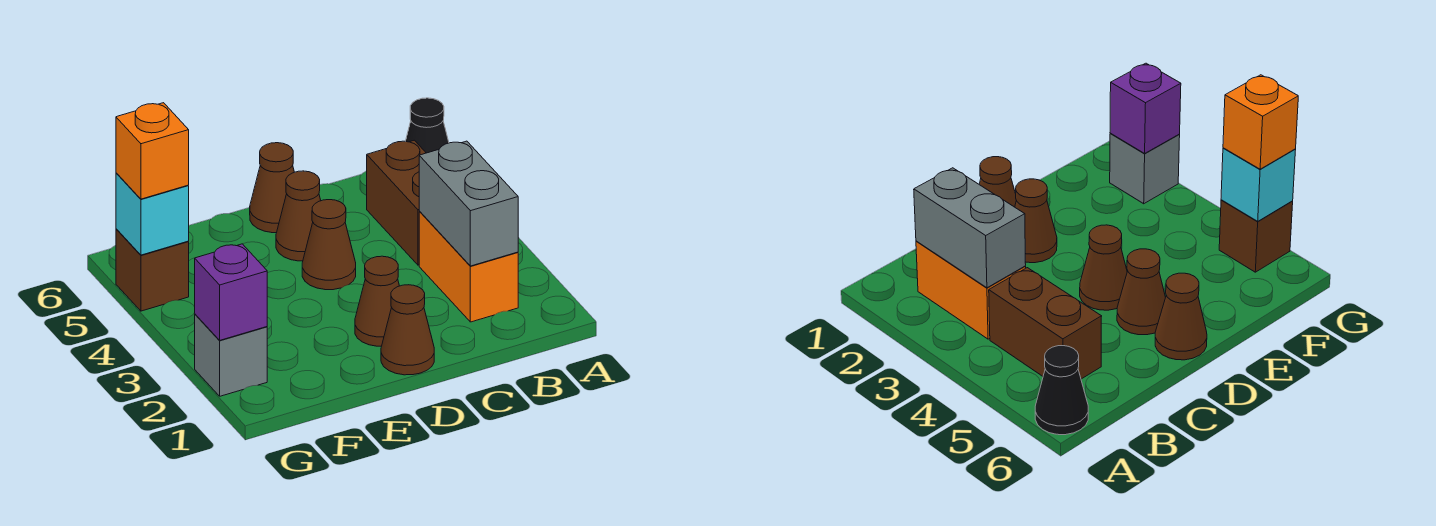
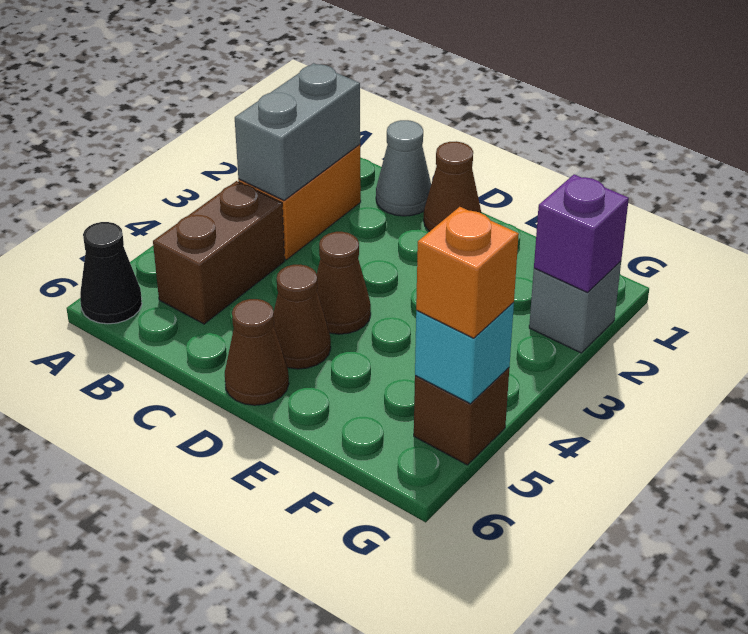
none -> grey 1x1 cone [376,120,431,216]
brown 1x1 cone [355,256,399,346] -> none

